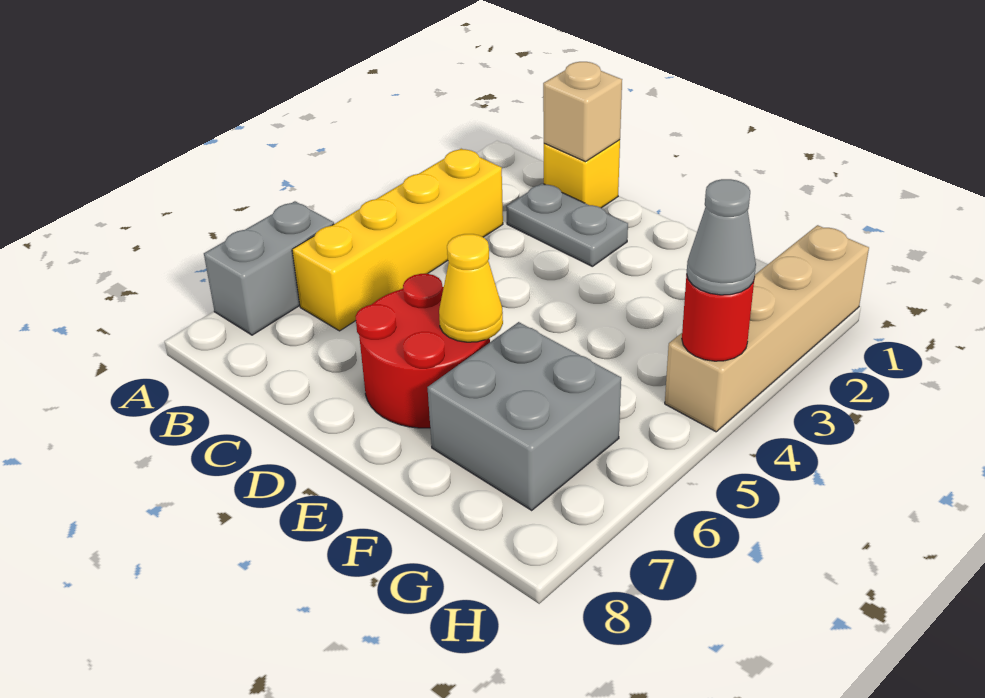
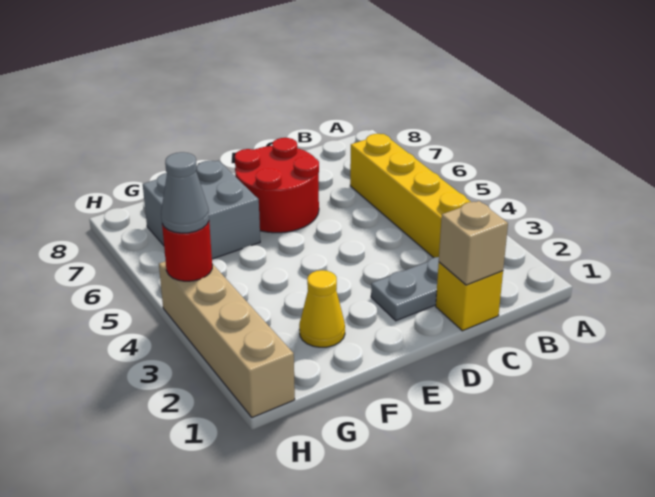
grey 1x2 brick [204,201,334,335] -> none
yellow 1x1 cone [439,234,503,342] -> yellow 1x1 cone moved to [299,270,345,347]

